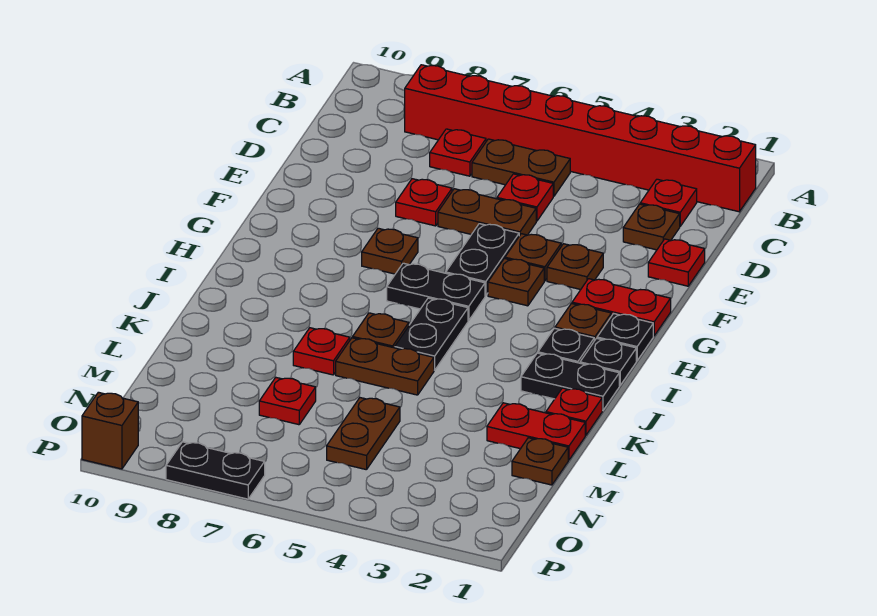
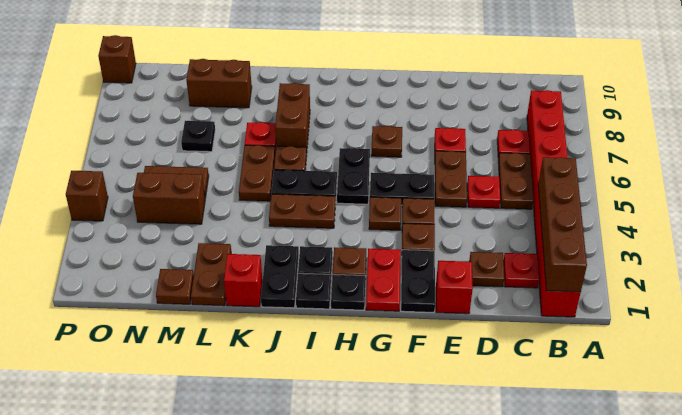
none -> brown 1x4 brick [538,157,587,292]
red 1x1 plate [648,239,705,286] -> red 1x1 brick [436,261,473,314]
none -> brown 1x2 plate [269,194,335,228]
none -> brown 1x2 brick [275,83,310,151]
red 1x1 plate [546,388,602,435] -> red 1x1 brick [224,254,262,307]
red 1x2 plate [487,403,585,460] -> brown 1x2 plate [191,243,231,306]
none -> brown 1x2 brick [186,59,252,108]
none -> brown 1x2 brick [133,173,205,224]
red 1x1 plate [259,378,316,425] -> black 1x1 plate [181,120,215,152]
none -> brown 1x1 brick [66,171,108,221]
black 1x2 plate [166,442,265,499] -> black 1x2 plate moved to [401,250,435,312]

